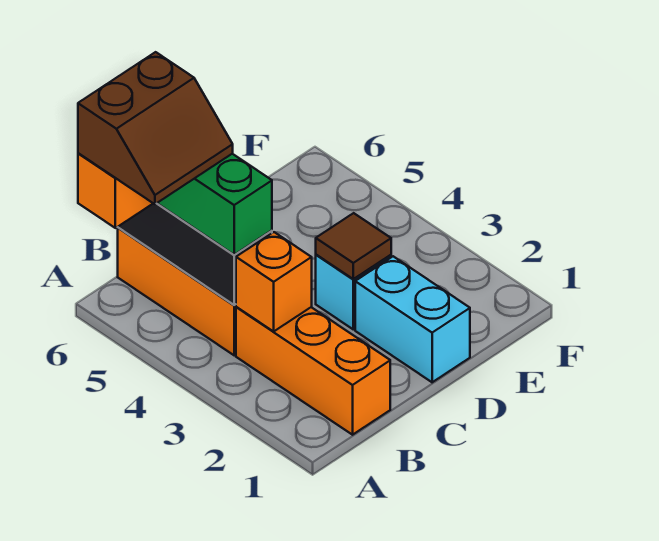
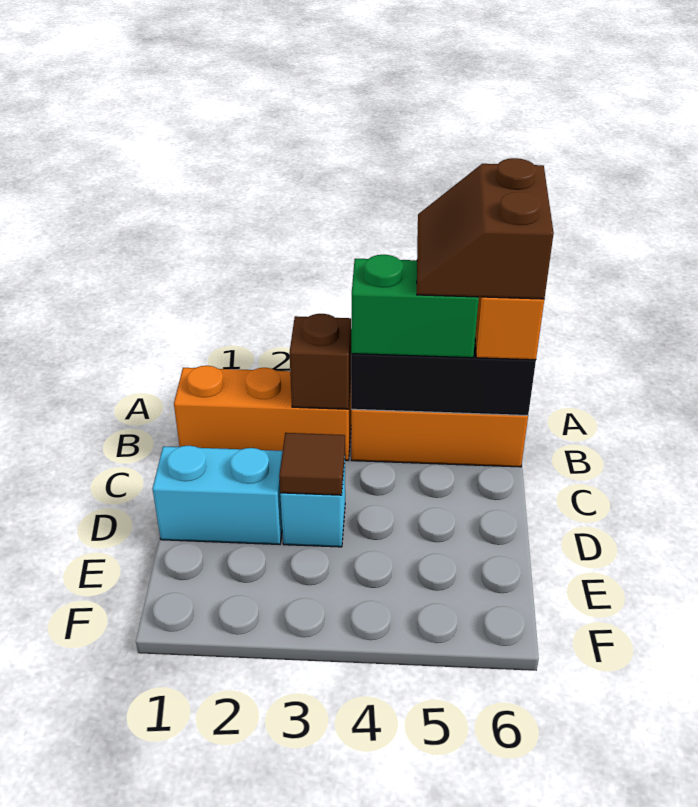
orange 1x1 brick [236,232,312,331] -> brown 1x1 brick [289,314,351,409]

